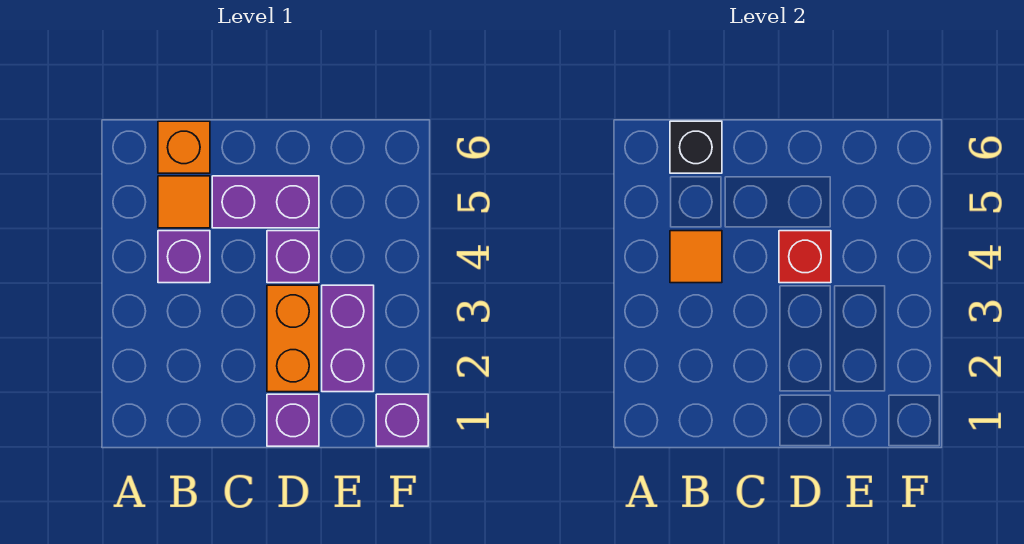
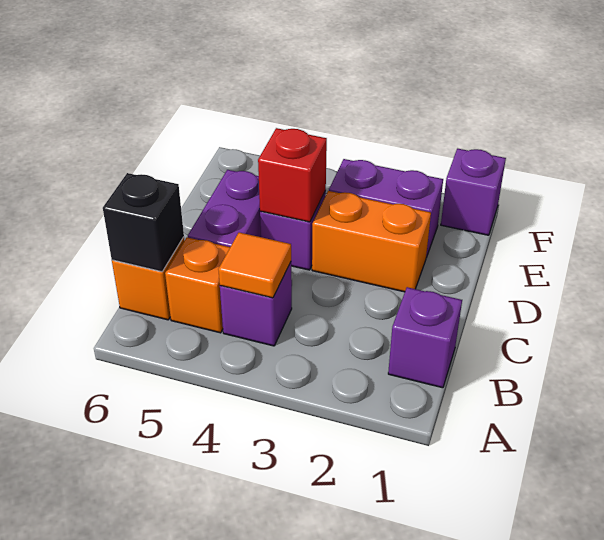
orange 1x1 tile [158,176,210,228] -> orange 1x1 brick [165,237,230,333]
purple 1x1 brick [267,394,319,446] -> purple 1x1 brick moved to [388,287,462,388]

